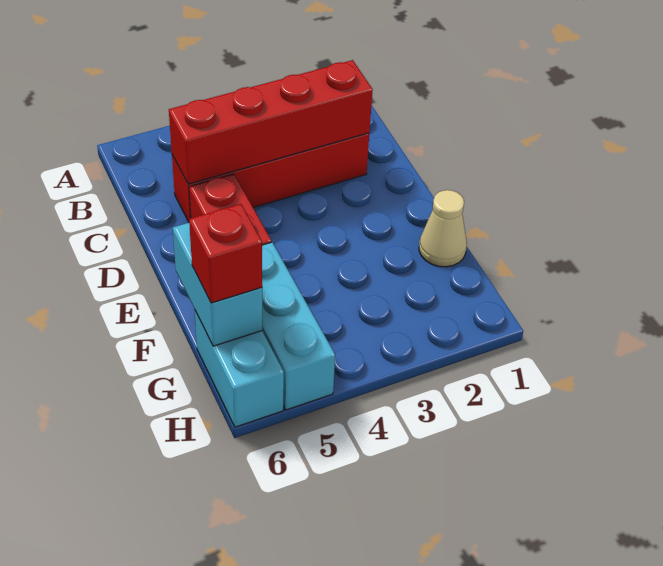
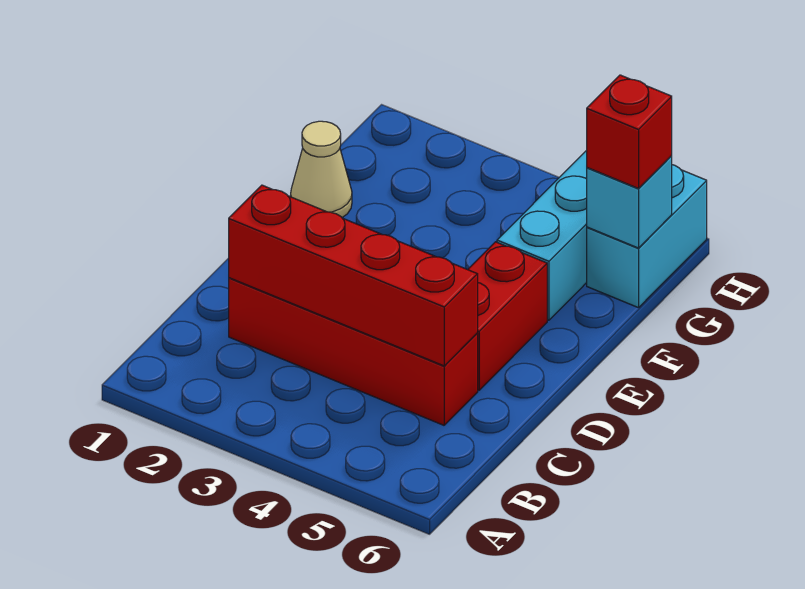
cyan 1x2 brick [173,223,262,346] -> cyan 1x1 brick [587,156,672,248]

